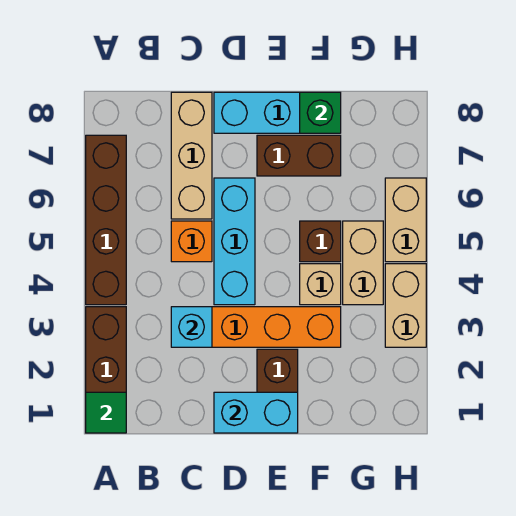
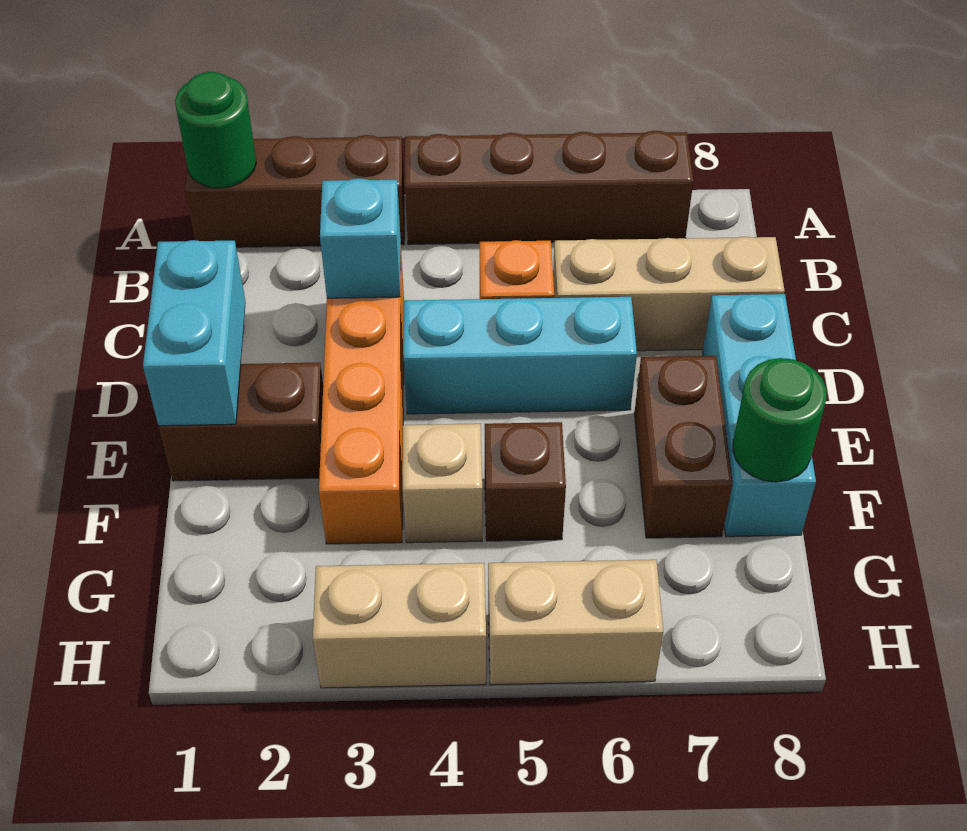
green 1x1 tile [86,392,126,433] -> green 1x1 round brick [175,72,256,188]
green 1x1 brick [300,92,341,133] -> green 1x1 round brick [733,358,827,482]
tan 1x2 brick [343,221,383,305] -> none

